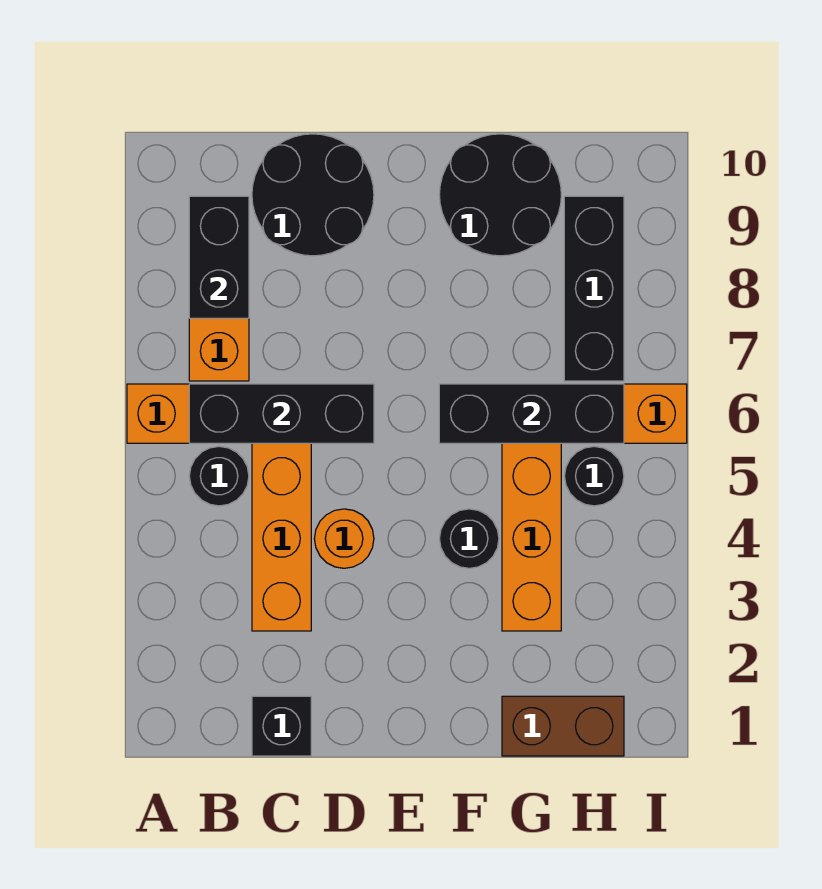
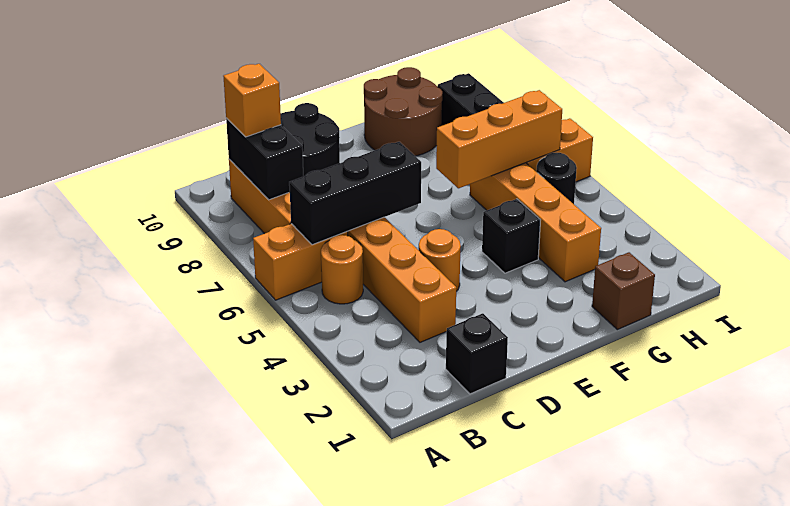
black 1x1 round brick [189,446,249,506] -> orange 1x1 round brick [321,235,363,304]
none -> orange 1x1 brick [223,64,281,137]
black 1x1 round brick [439,509,499,568] -> black 1x1 brick [482,199,540,273]
black 1x3 brick [439,384,624,443] -> orange 1x3 brick [436,90,562,188]
black 2x2 round brick [439,134,561,256] -> brown 2x2 round brick [364,67,442,156]
brown 1x2 brick [502,696,624,756] -> brown 1x1 brick [592,252,655,330]

